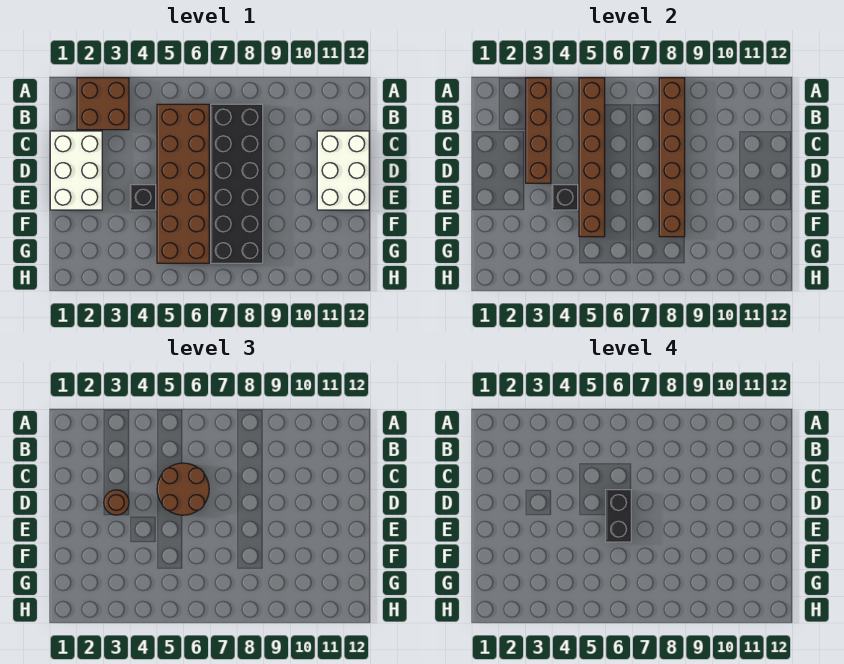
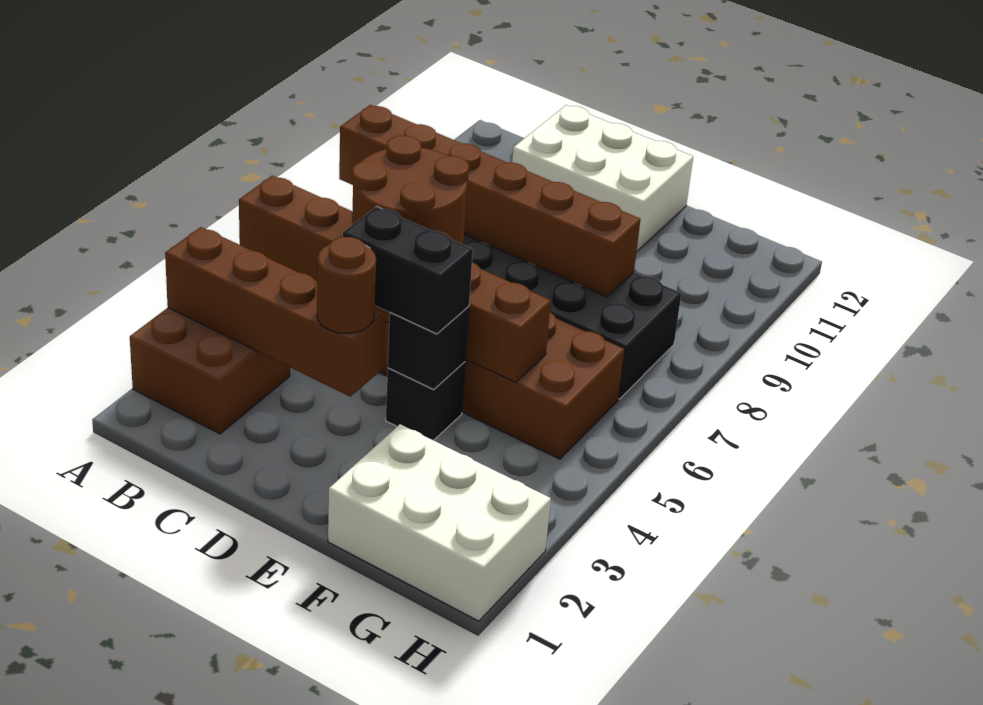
white 2x3 brick [50,131,102,210] -> white 2x3 brick moved to [328,424,551,621]
black 1x2 brick [606,490,631,542] -> black 1x2 brick moved to [343,206,473,334]

